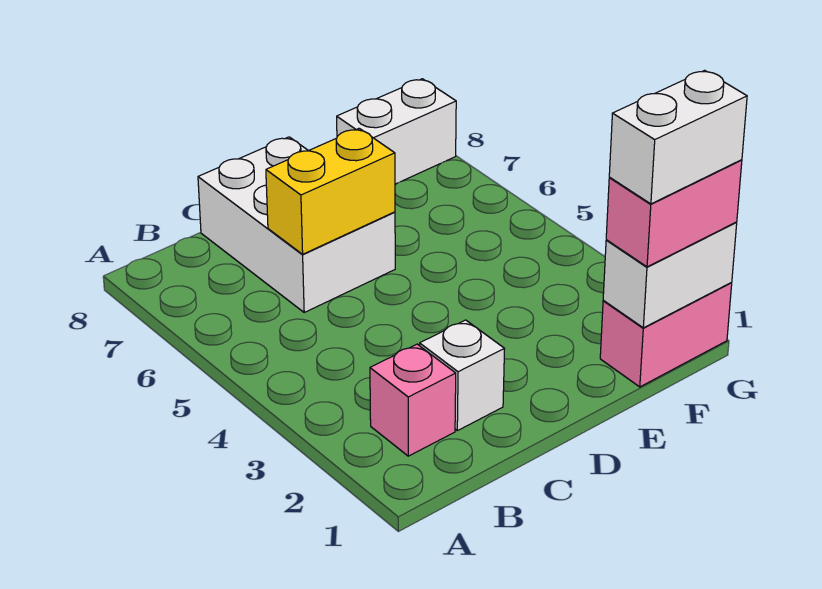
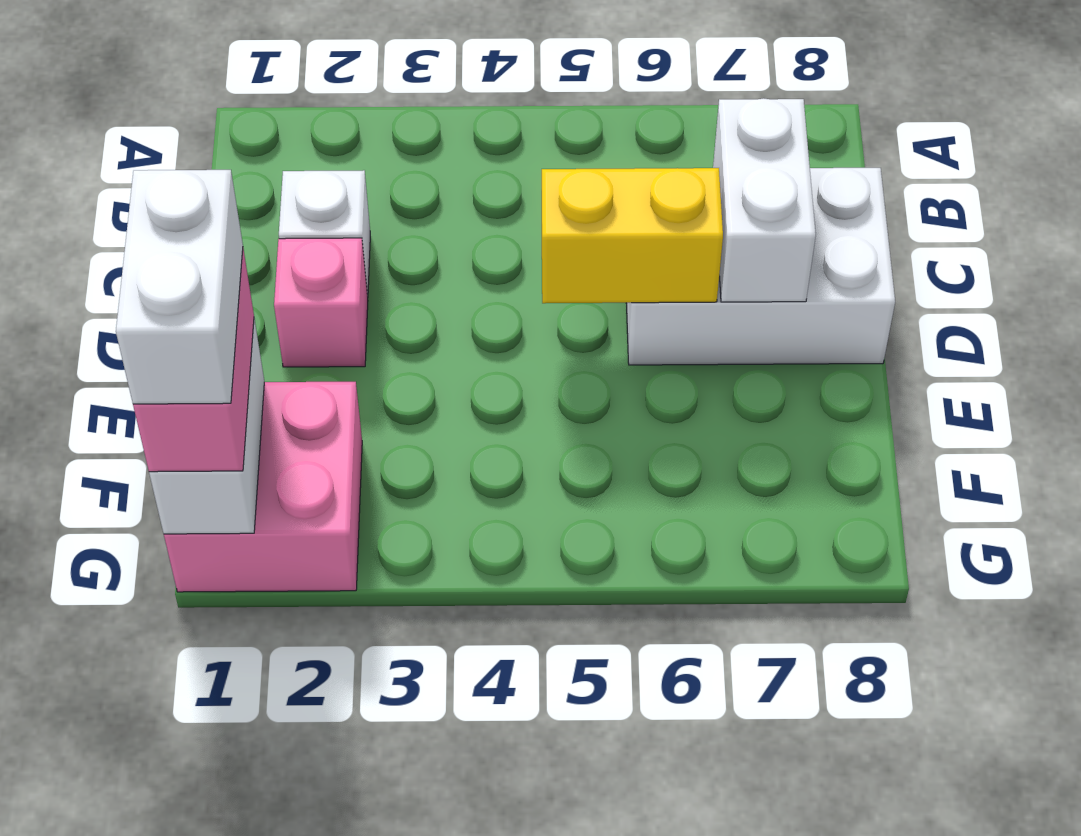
pink 1x1 brick [370,344,456,456] -> pink 1x1 brick moved to [274,238,368,367]
yellow 1x2 brick [266,128,395,254] -> yellow 1x2 brick turned to [542,168,723,303]
pink 1x2 brick [600,283,732,387] -> pink 2x2 brick [164,382,362,592]
white 1x2 brick [337,79,456,184] -> white 1x2 brick moved to [713,98,816,302]

